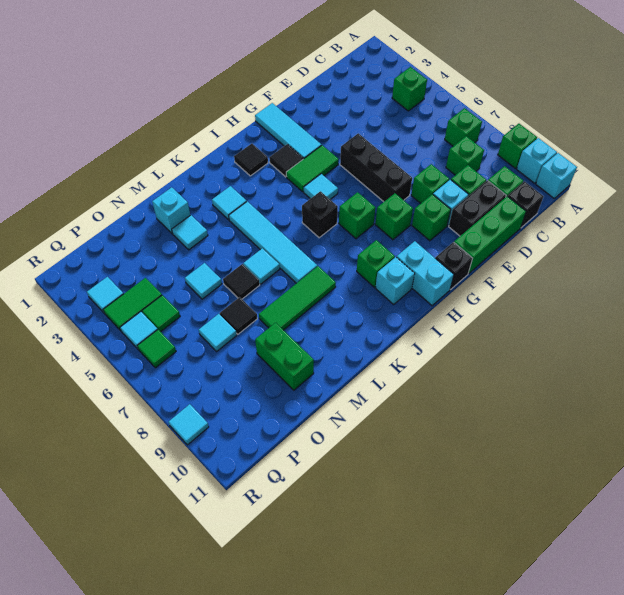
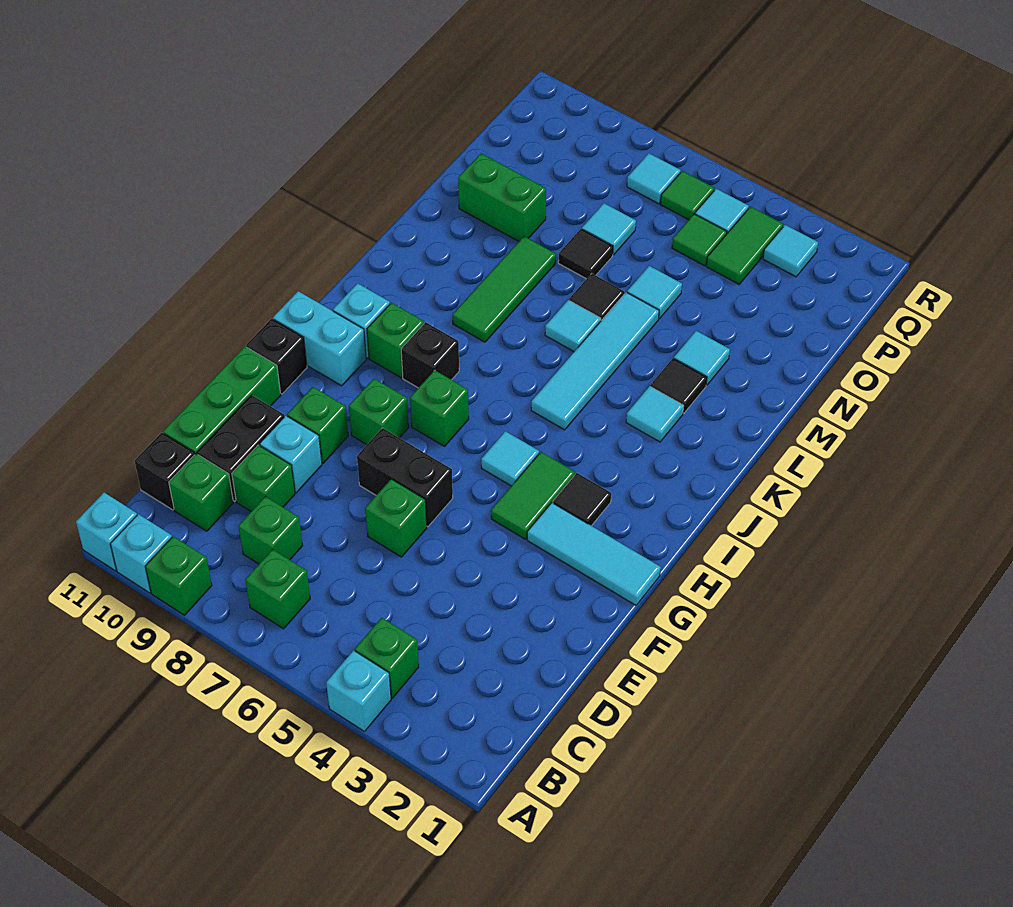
green 1x1 brick [411,164,449,203] -> green 1x1 brick moved to [365,479,427,557]
black 1x3 brick [340,133,412,202] -> black 1x2 brick [357,428,453,527]
black 1x1 tile [234,144,268,176] -> black 1x1 tile moved to [650,358,707,413]
black 1x1 brick [302,191,338,238] -> black 1x1 brick moved to [401,322,459,388]
cyan 1x4 tile [229,201,317,283] -> cyan 1x4 tile turned to [531,292,659,430]
cyan 1x1 brick [152,187,190,234] -> cyan 1x1 brick moved to [326,650,391,732]
cyan 1x1 tile [169,404,209,445] -> cyan 1x1 tile moved to [627,153,681,204]

